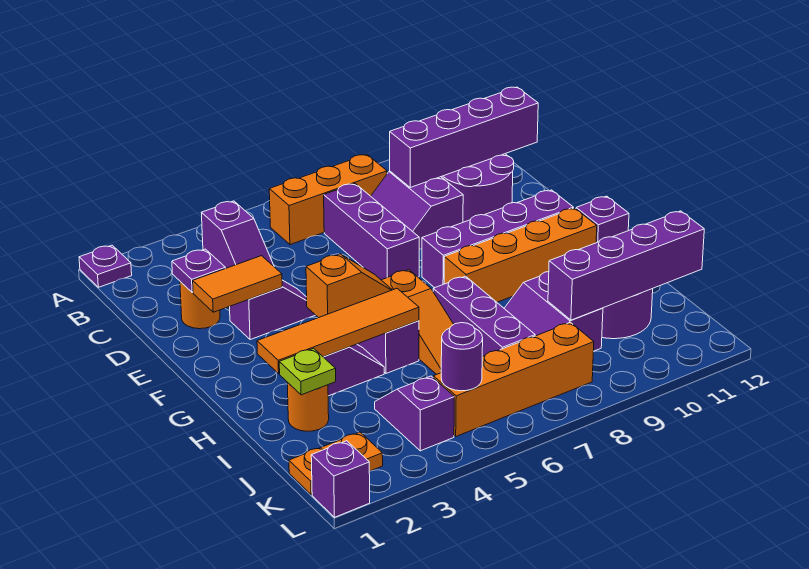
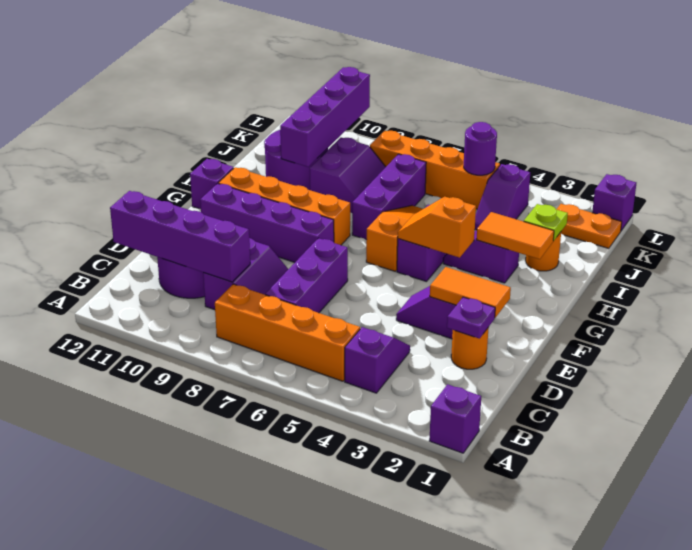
purple 1x1 plate [79,245,132,287] -> purple 1x1 brick [429,384,481,453]
orange 1x3 brick [269,154,387,245] -> orange 1x4 brick [215,284,360,381]
orange 1x4 tile [257,289,419,373] -> orange 1x2 tile [476,212,554,259]
purple 1x4 brick [548,211,704,320] -> purple 1x4 brick turned to [280,67,370,167]

